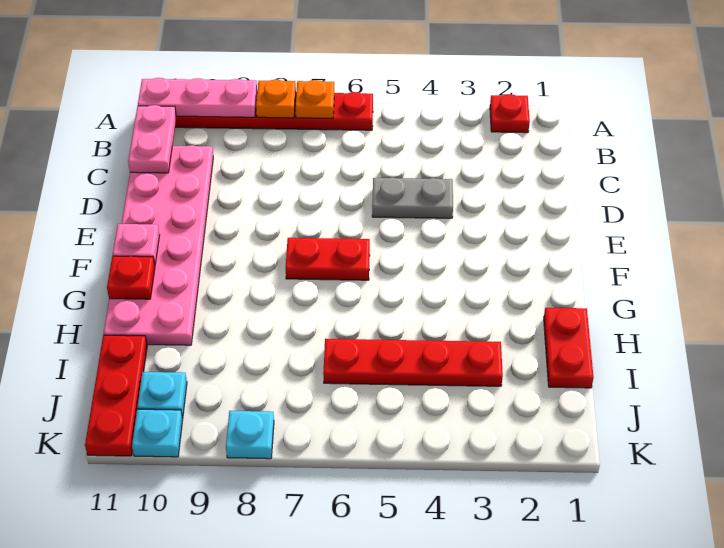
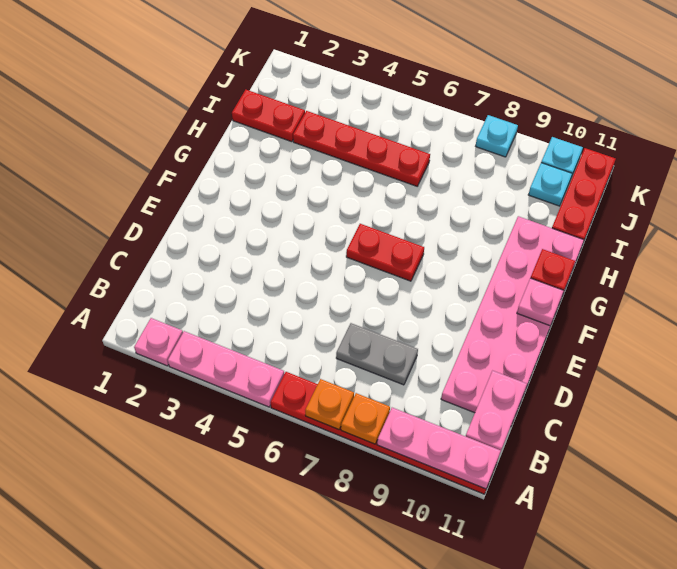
red 1x1 plate [490,94,530,133] -> pink 1x1 plate [134,318,183,366]
none -> pink 1x3 plate [168,331,284,407]
grey 1x2 plate [372,177,453,218] -> grey 1x2 plate moved to [336,323,418,385]
red 1x2 plate [544,308,594,388] -> red 1x2 plate turned to [232,90,305,142]

